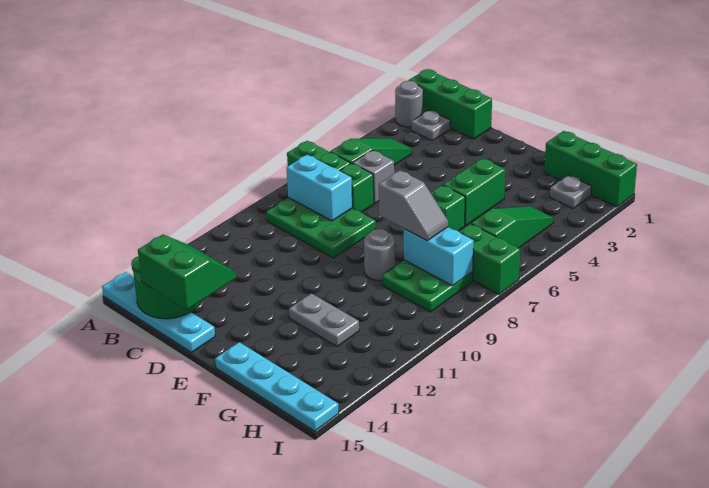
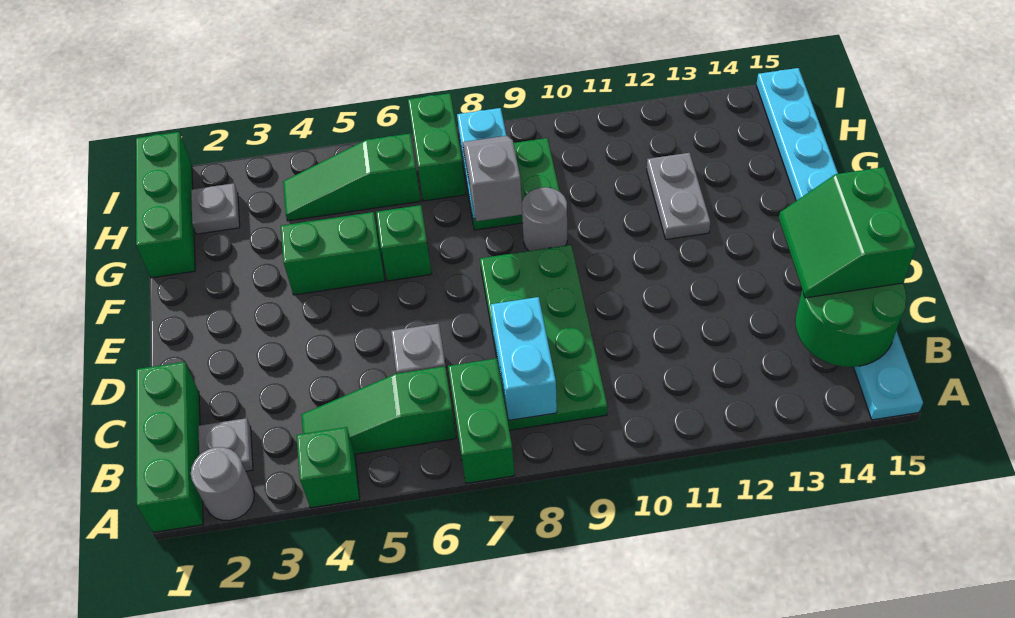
green 2x3 plate [266,198,376,258] -> green 2x4 plate [480,245,607,430]
green 1x1 brick [340,163,374,212] -> green 1x1 brick moved to [297,427,360,508]

